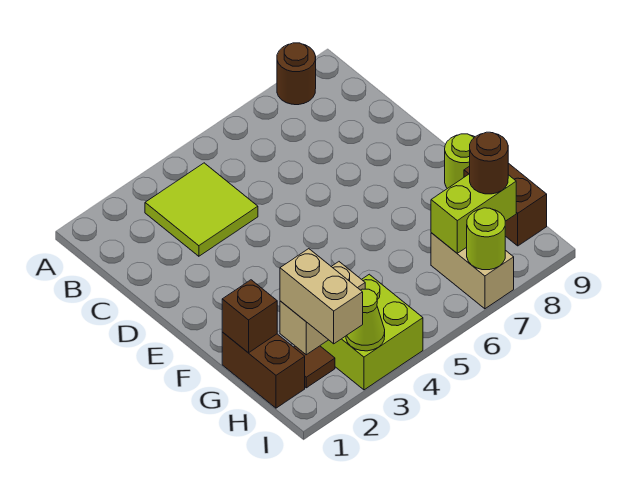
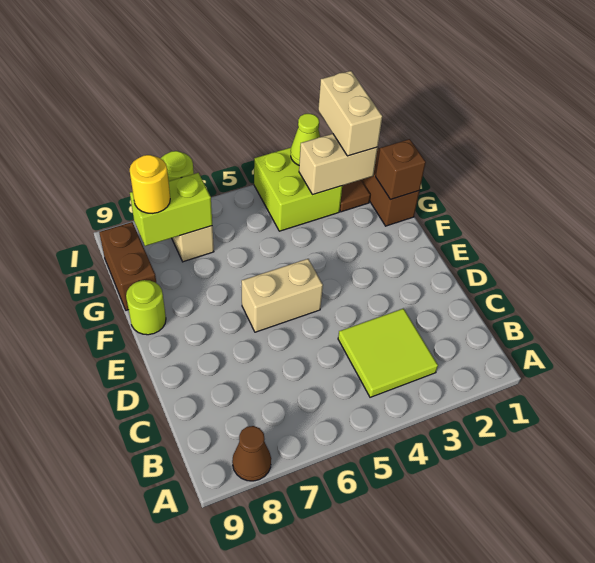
brown 1x1 round brick [277,43,316,105] -> brown 1x1 cone [232,426,271,481]
none -> tan 1x2 brick [241,259,323,332]
brown 1x1 round brick [470,132,508,194] -> yellow 1x1 round brick [130,155,170,213]

